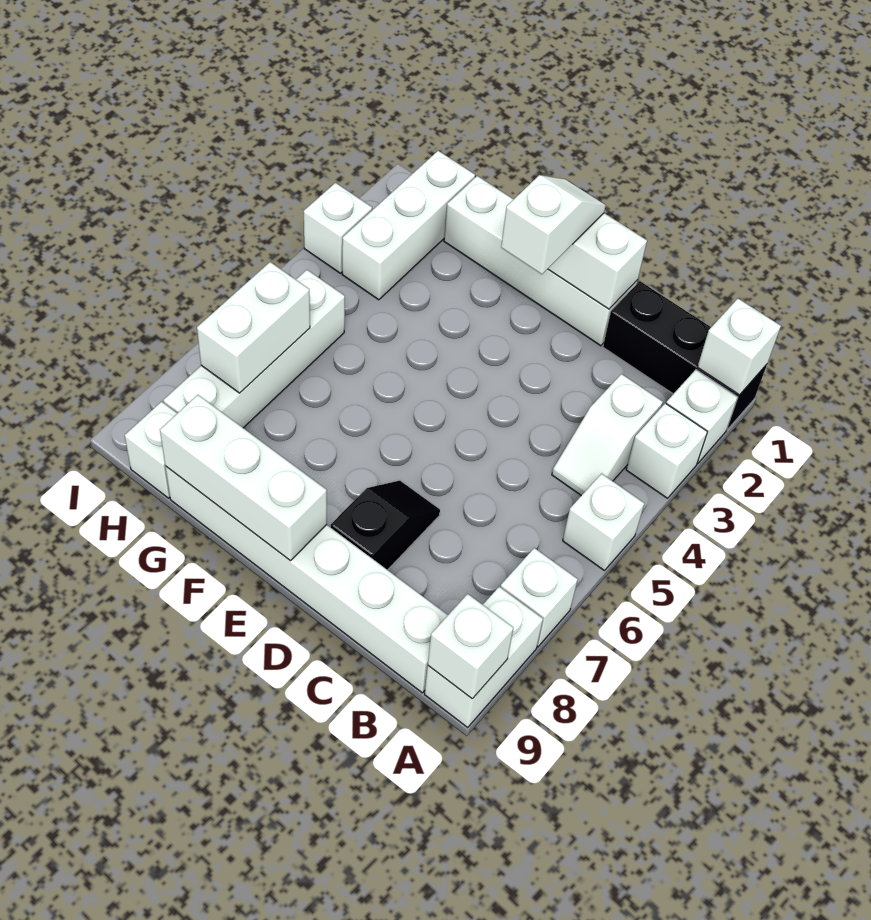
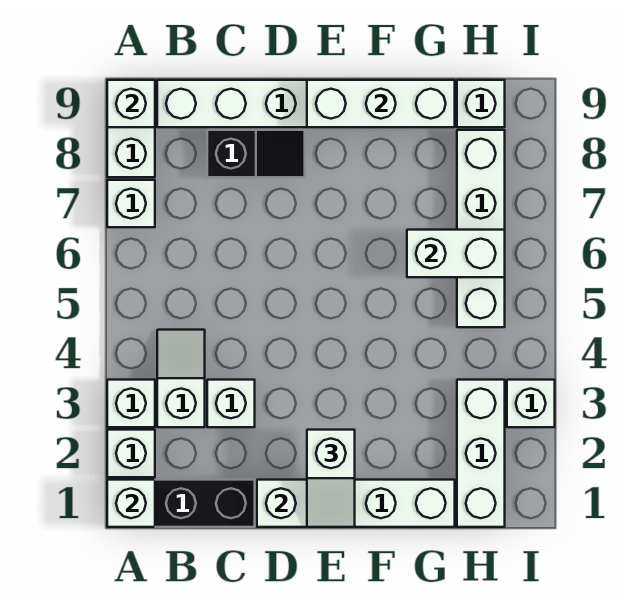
white 1x1 brick [563,474,644,571] -> white 1x1 brick moved to [207,380,255,427]
black 1x2 slope [331,481,440,570] -> black 1x2 slope turned to [207,130,305,177]
white 1x2 brick [197,262,310,393] -> white 1x2 brick turned to [407,230,505,277]

